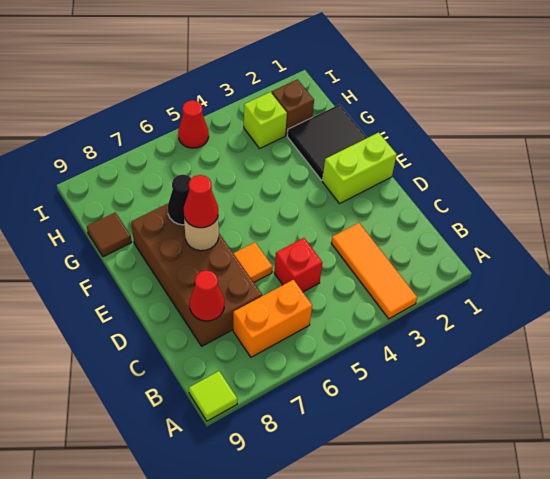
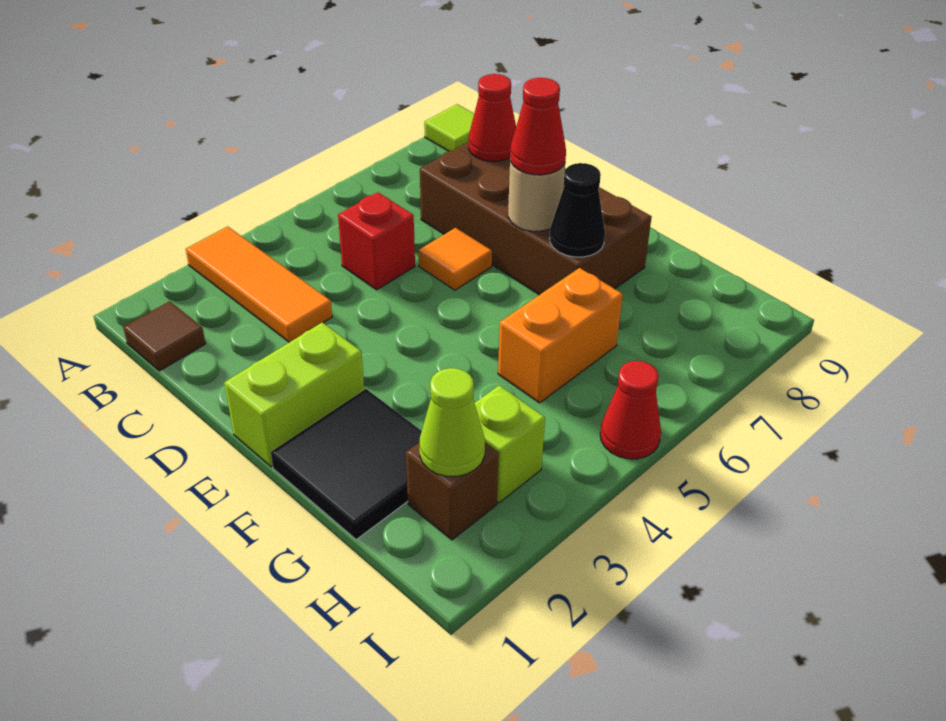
orange 1x2 brick [233,280,312,357] -> orange 1x2 brick moved to [498,268,623,403]
brown 1x1 tile [87,213,132,257] -> brown 1x1 tile moved to [123,301,206,371]
none -> lime 1x1 cone [419,368,485,476]

